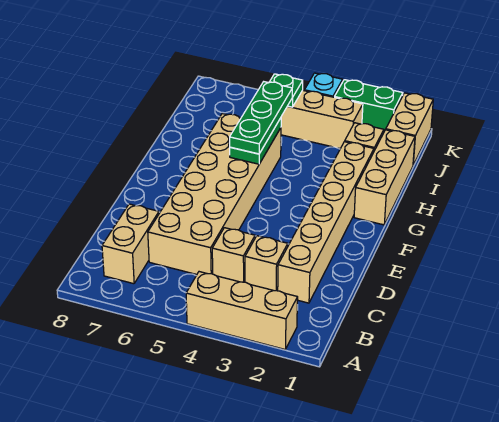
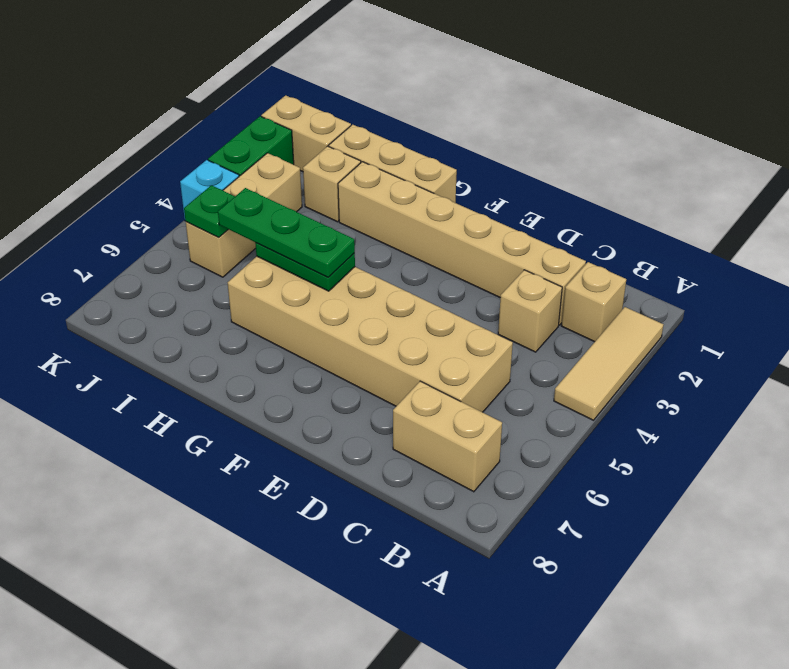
tan 1x3 brick [186,272,298,349] -> tan 1x3 tile [554,307,663,420]
tan 1x1 brick [212,228,255,282] -> tan 1x1 brick moved to [561,262,626,342]

